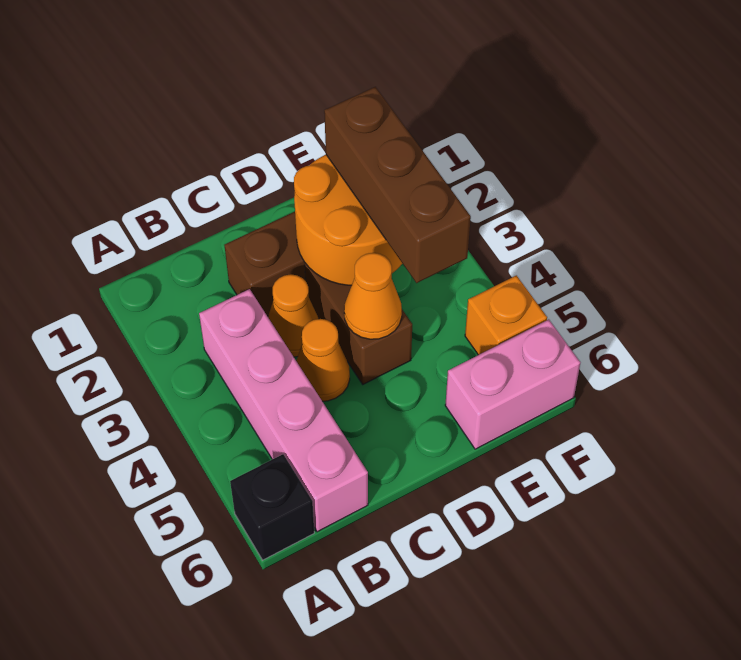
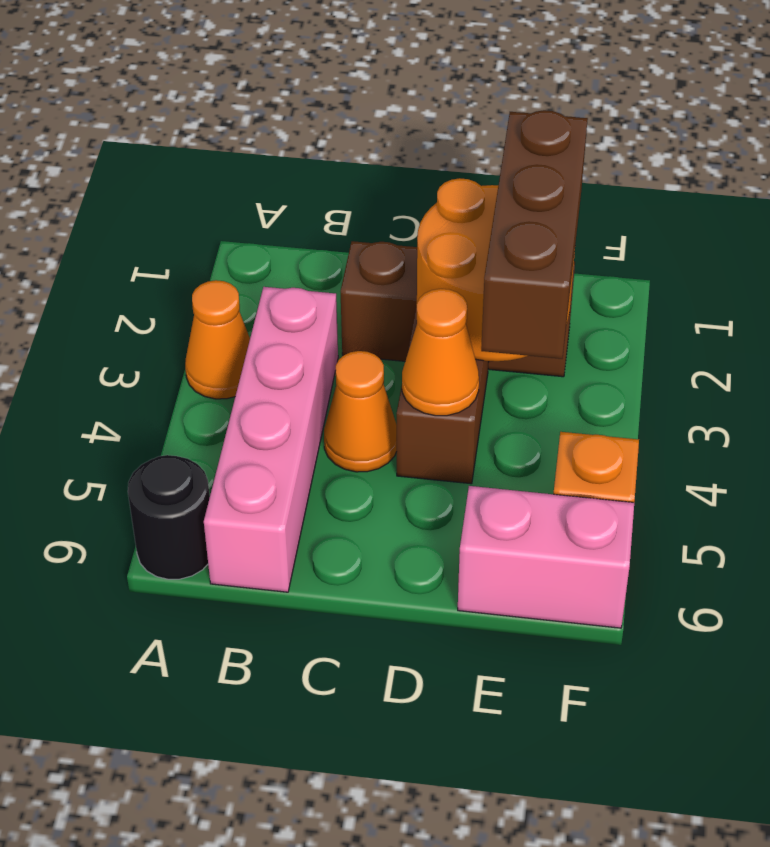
black 1x1 brick [230,454,314,560] -> black 1x1 round brick [128,455,210,579]
orange 1x1 cone [268,274,319,357] -> orange 1x1 cone moved to [185,280,250,399]

